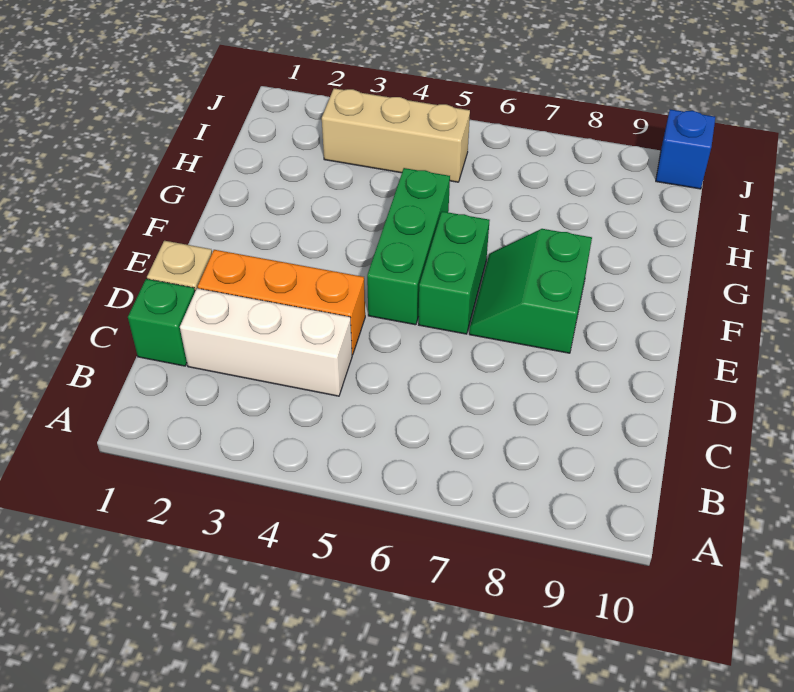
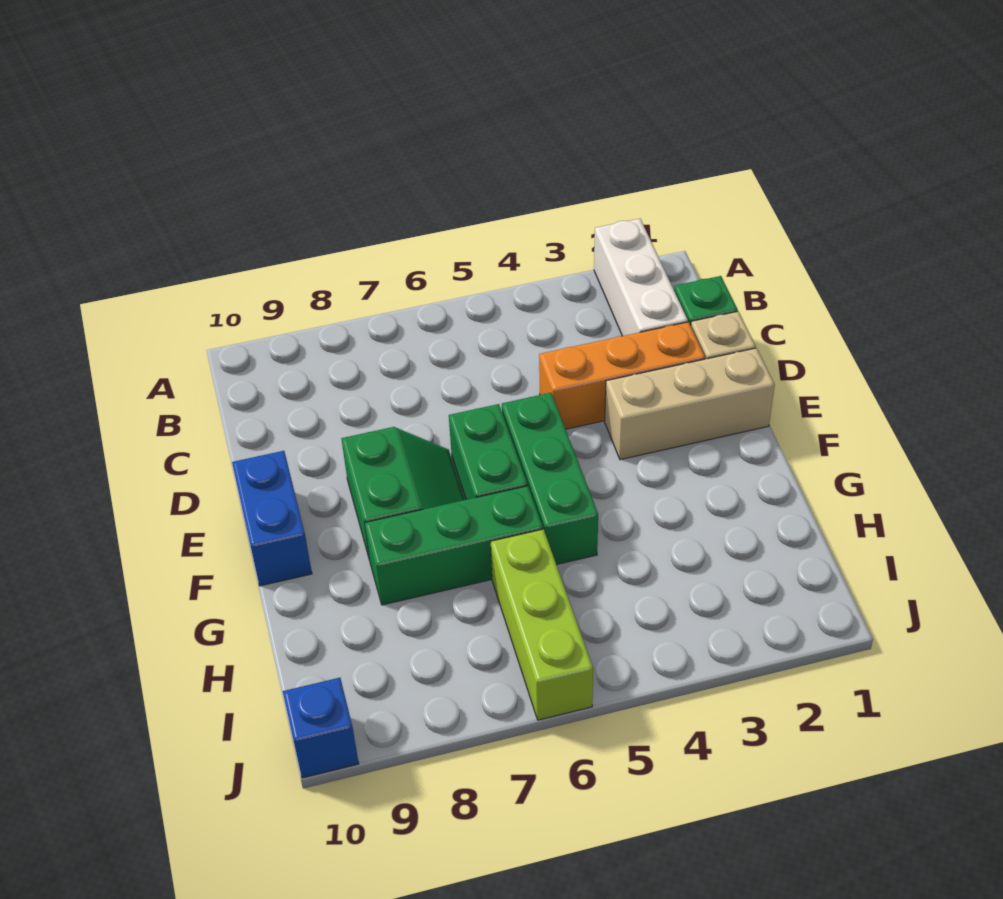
white 1x3 brick [180,288,352,396] -> white 1x3 brick turned to [594,219,688,336]
none -> blue 1x2 brick [232,451,312,586]
none -> green 1x3 brick [365,486,543,605]
none -> lime 1x3 brick [491,529,593,720]
tan 1x3 brick [322,88,470,182] -> tan 1x3 brick moved to [605,348,775,460]

